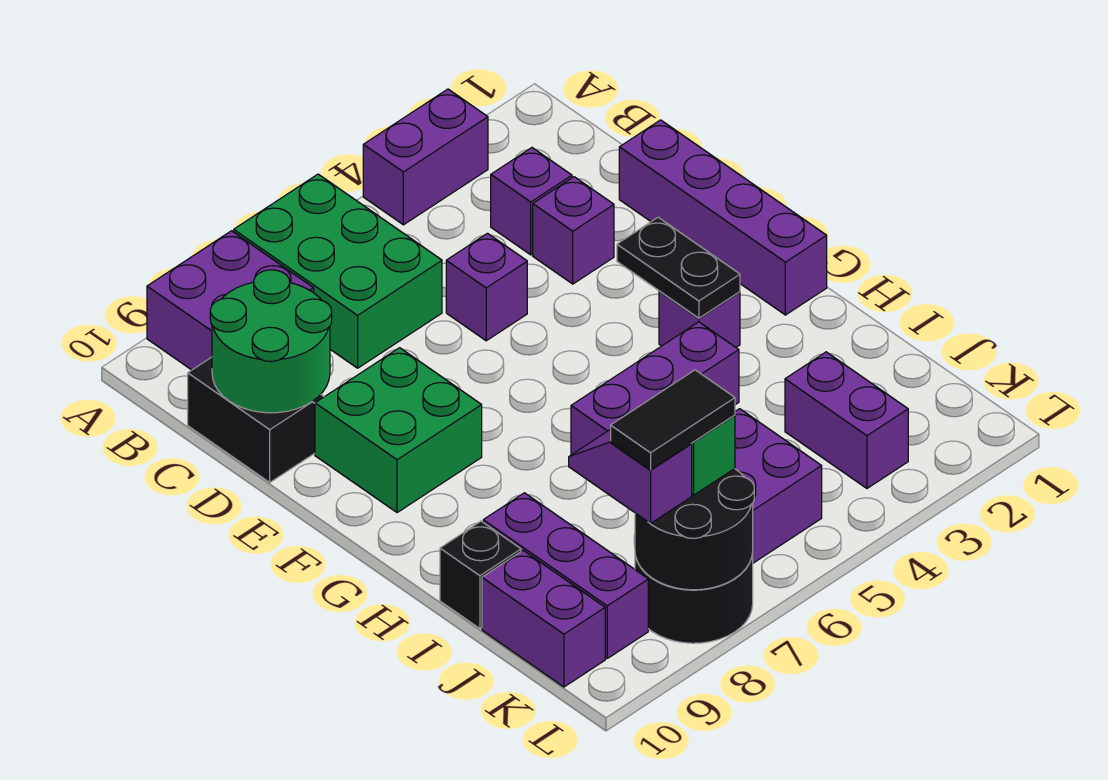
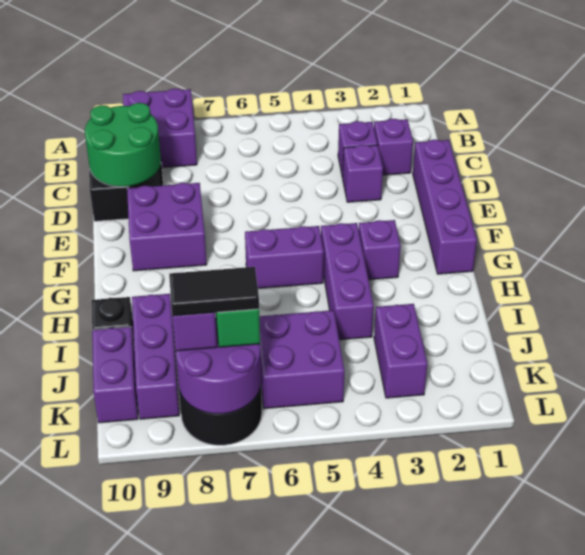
purple 1x2 brick [363,89,488,225] -> purple 1x2 brick moved to [245,226,324,289]
green 2x3 brick [234,174,442,368] -> none
purple 1x1 brick [446,233,527,341] -> purple 1x1 brick moved to [374,119,413,175]
green 2x2 brick [315,348,482,513] -> purple 2x2 brick [127,183,207,271]
black 1x2 plate [617,217,740,318] -> none
purple 1x3 brick [571,322,739,455] -> purple 1x3 brick turned to [321,223,374,340]
black 2x2 round brick [635,469,754,590] -> purple 2x2 round brick [176,317,261,414]

